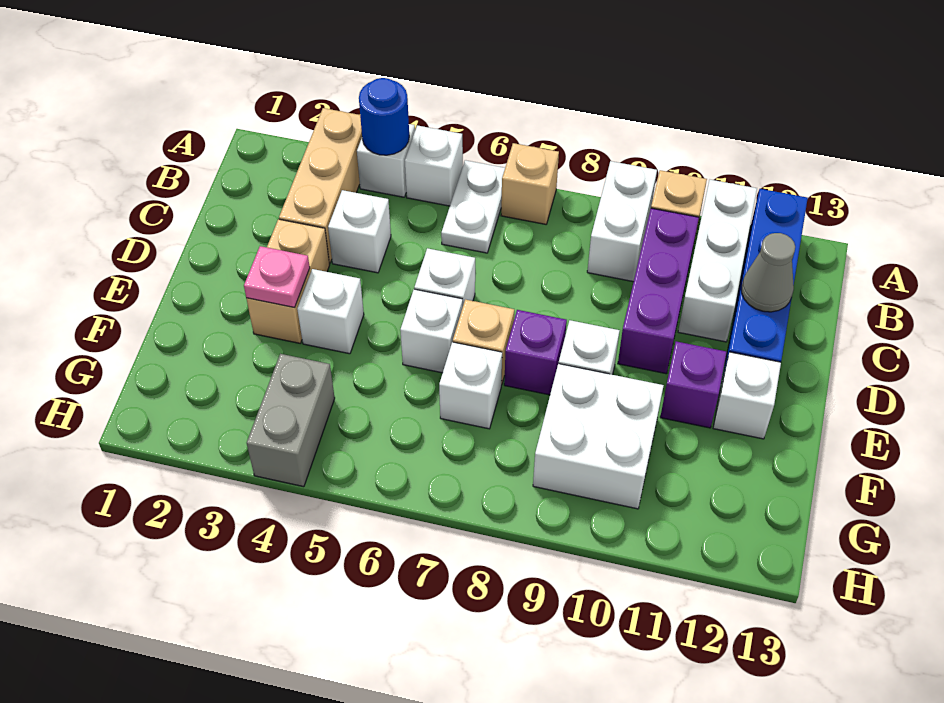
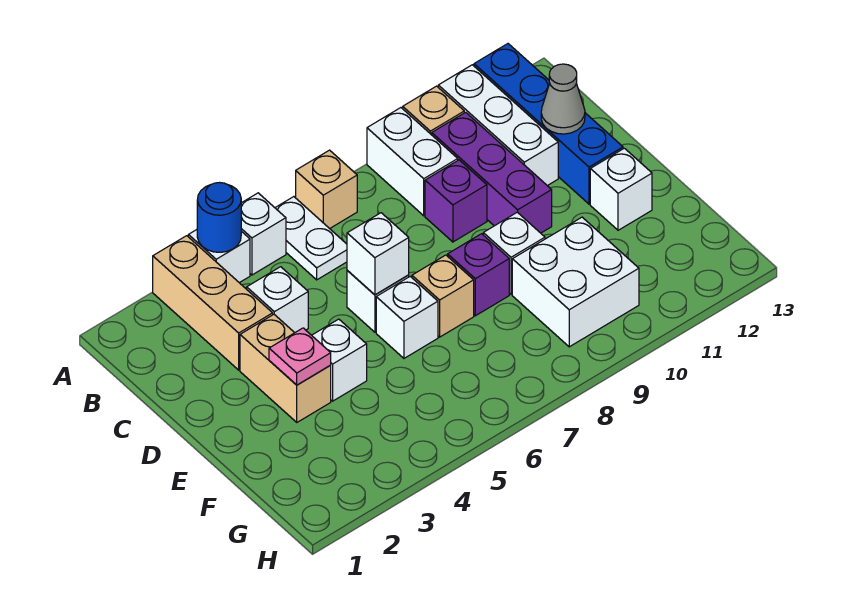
purple 1x1 brick [660,341,727,428] -> purple 1x1 brick moved to [425,160,487,242]
white 1x1 brick [439,342,502,429] -> white 1x1 brick moved to [347,213,409,295]
grey 1x2 brick [247,354,335,487] -> none

